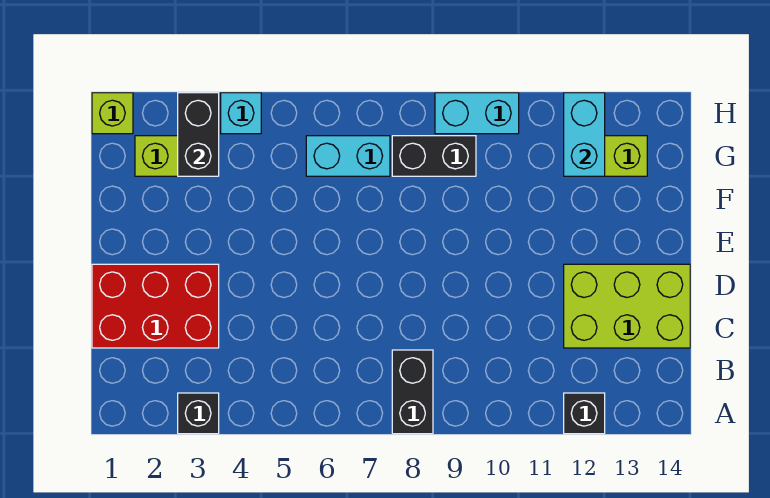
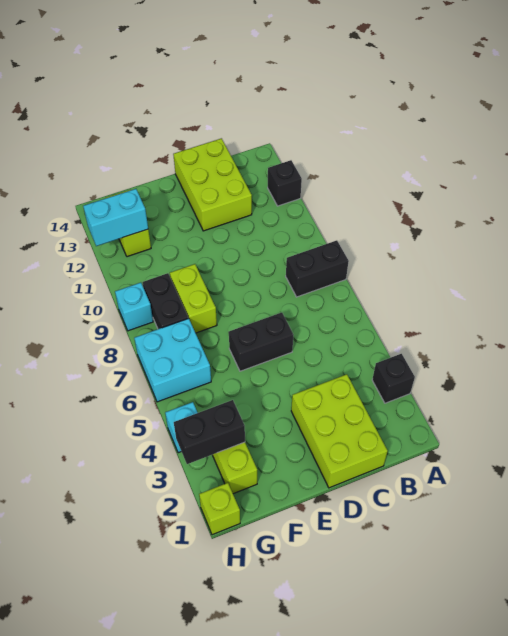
red 2x3 brick [92,264,219,348] -> lime 2x3 brick [291,374,388,488]
none -> black 1x2 brick [229,313,293,371]
none -> lime 1x2 brick [170,264,217,333]
cyan 1x2 brick [306,136,390,176] -> cyan 2x2 brick [134,318,211,402]
cyan 1x2 brick [435,93,519,134] -> cyan 1x1 brick [115,283,153,331]

